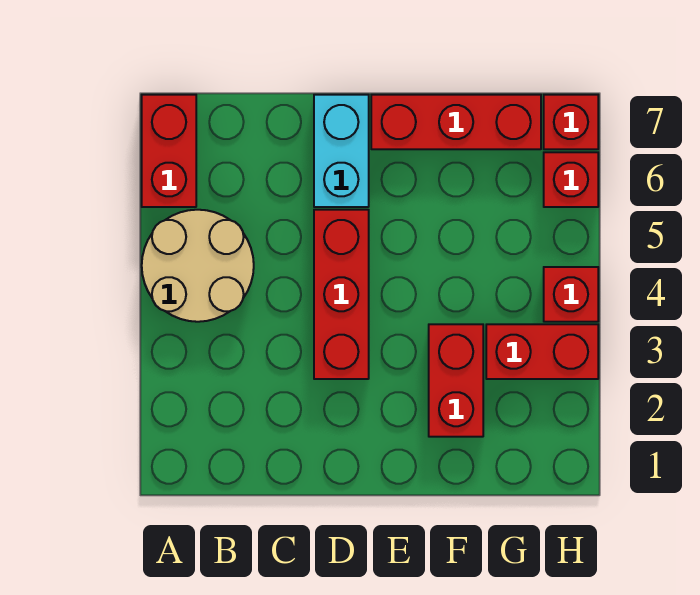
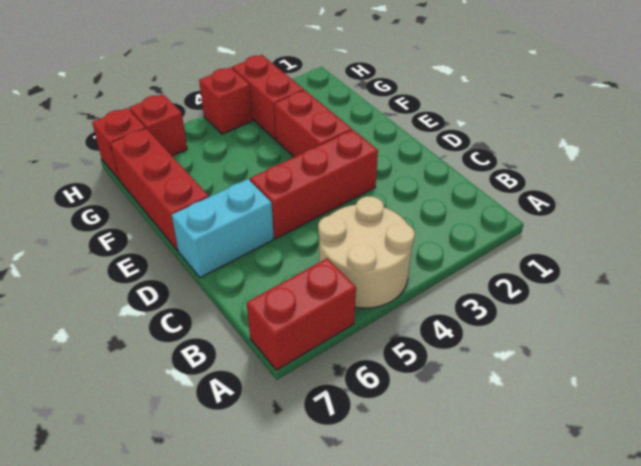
red 1x2 brick [429,324,483,437] -> red 1x2 brick turned to [274,90,352,157]

